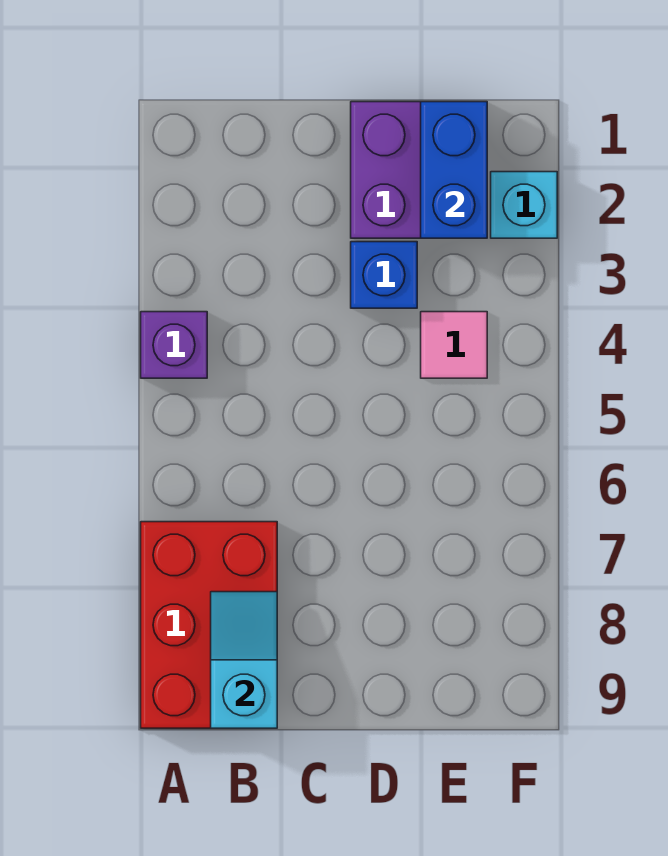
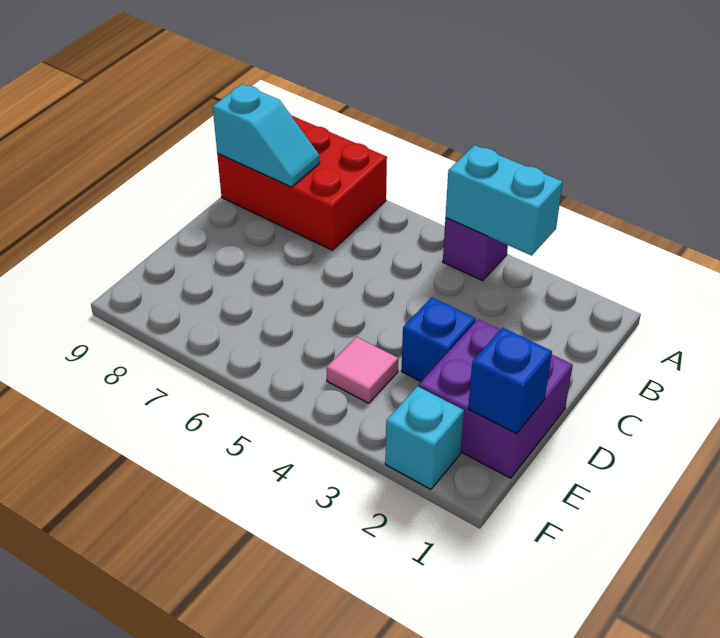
none -> cyan 1x2 brick [446,145,563,255]
blue 1x2 brick [421,102,487,238] -> blue 1x1 brick [468,327,552,434]

